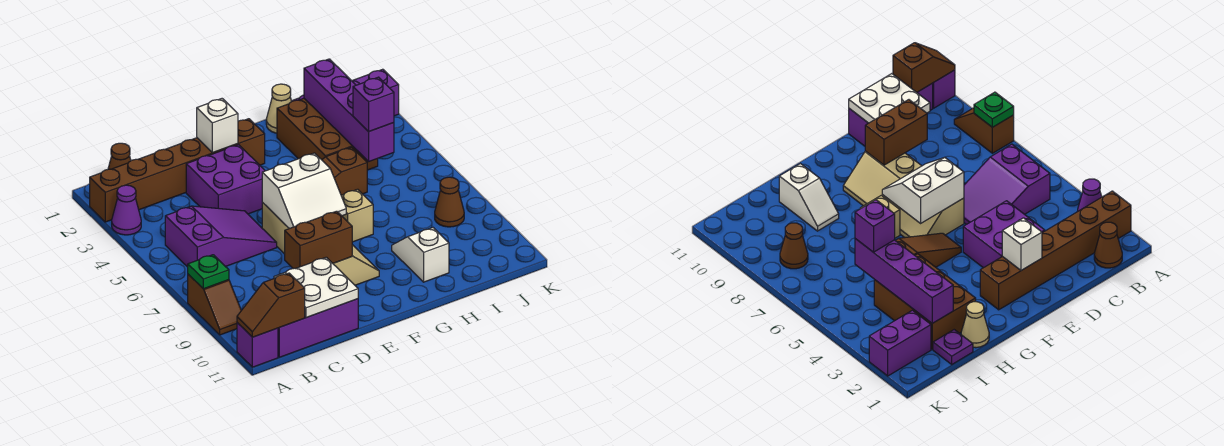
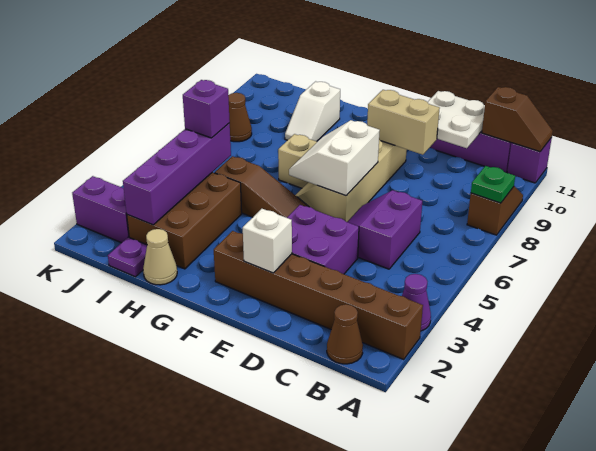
purple 2x3 slope [165,206,277,267] -> purple 2x2 slope [348,190,422,269]
brown 1x2 brick [285,211,352,269] -> tan 1x2 brick [367,90,440,155]
white 2x2 slope [262,153,346,229] -> white 2x2 slope turned to [289,120,380,196]

